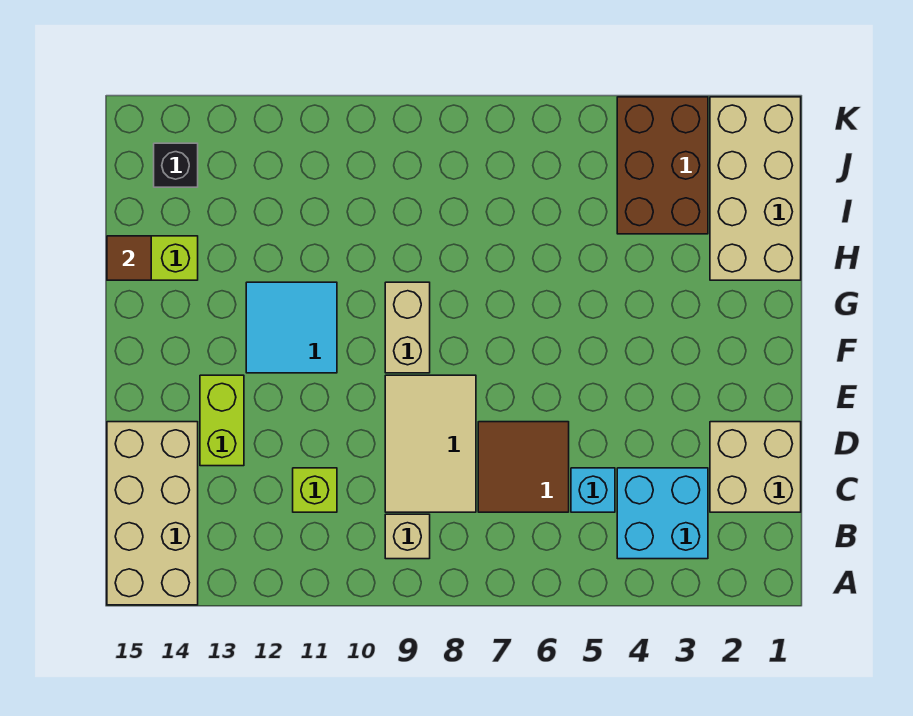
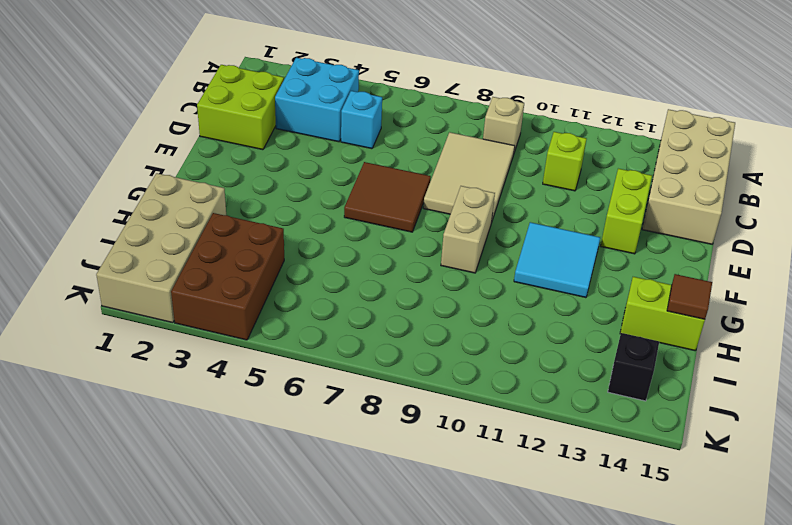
tan 2x2 brick [710,422,801,512] -> lime 2x2 brick [197,65,284,150]
brown 2x2 tile [478,422,569,512] -> brown 2x2 tile moved to [344,162,431,232]

